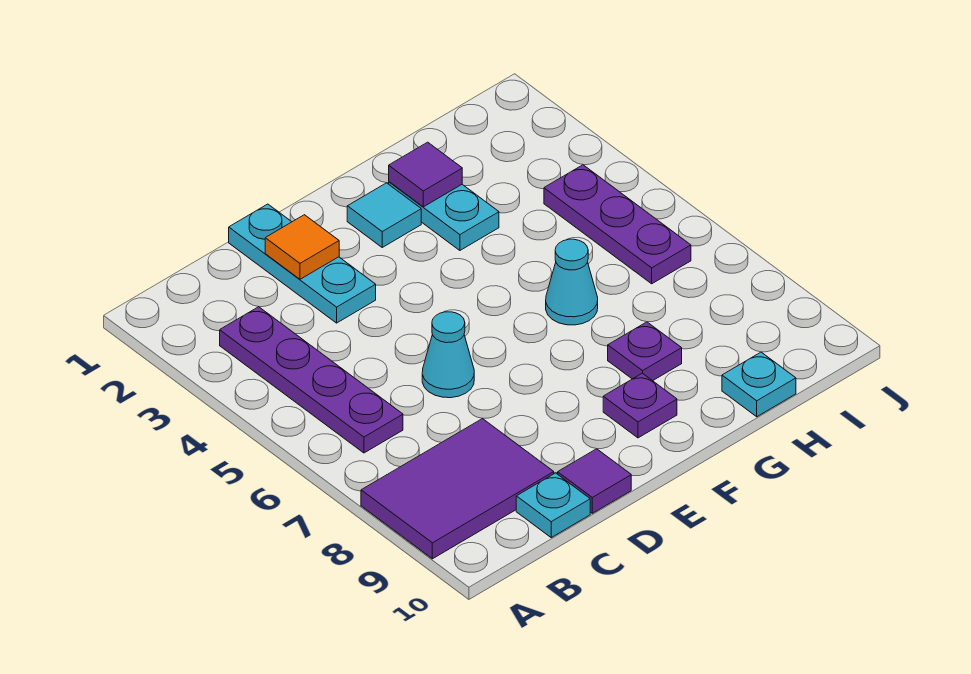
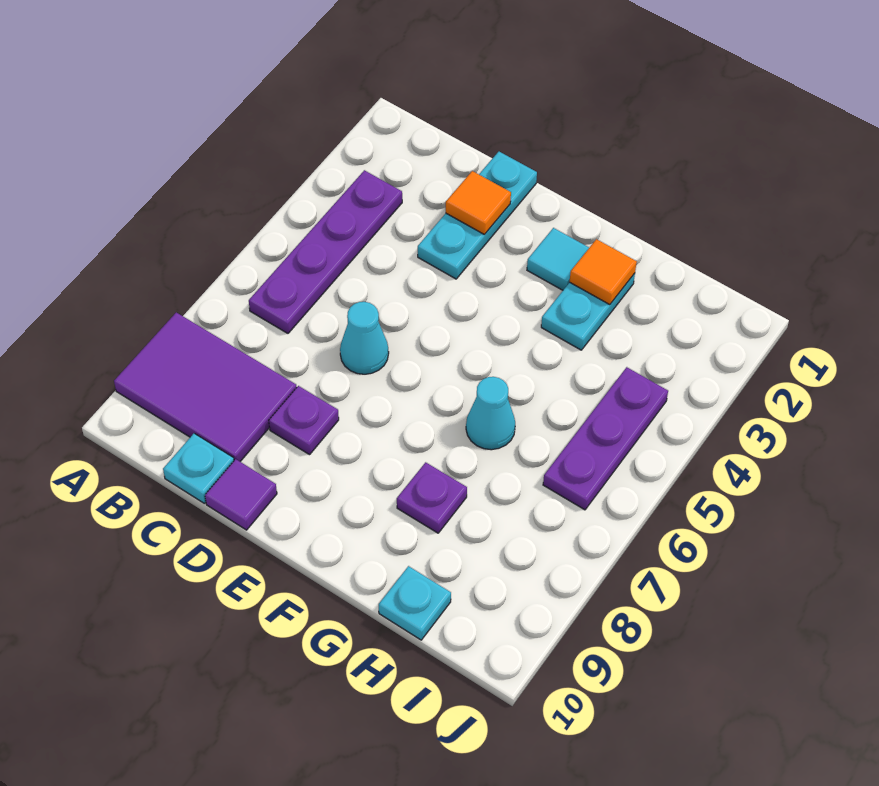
purple 1x1 plate [603,373,677,438] -> purple 1x1 plate moved to [269,386,339,455]
purple 1x1 tile [389,142,462,207] -> orange 1x1 tile [570,239,637,305]

